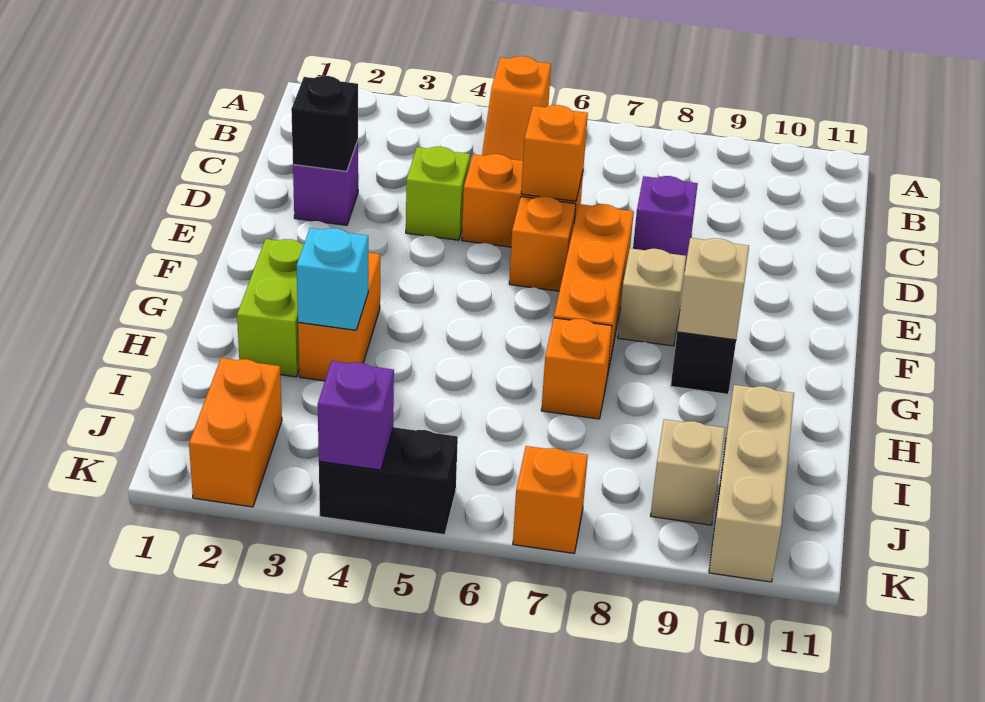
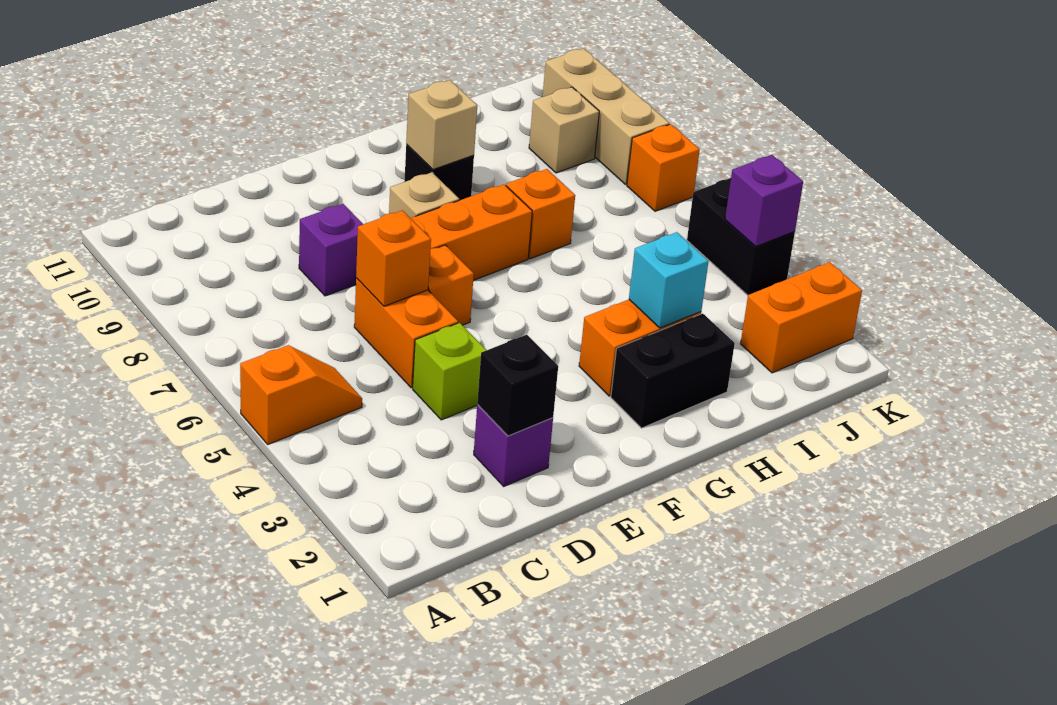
lime 1x2 brick [237,239,304,377] -> black 1x2 brick [611,314,735,428]
tan 1x3 brick [709,385,794,582] -> tan 1x3 brick turned to [543,48,669,185]

